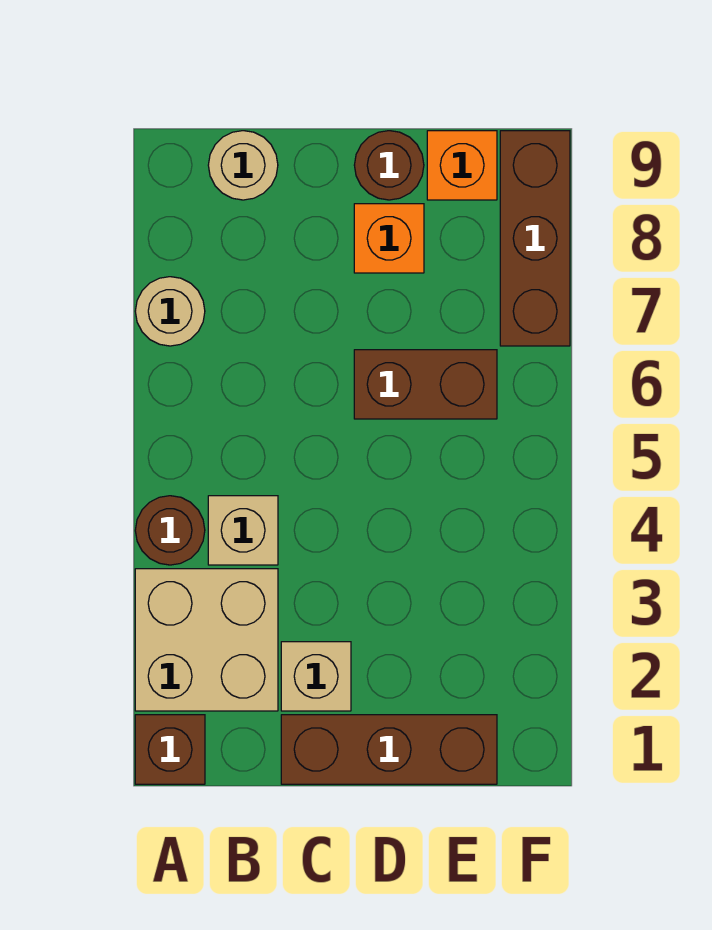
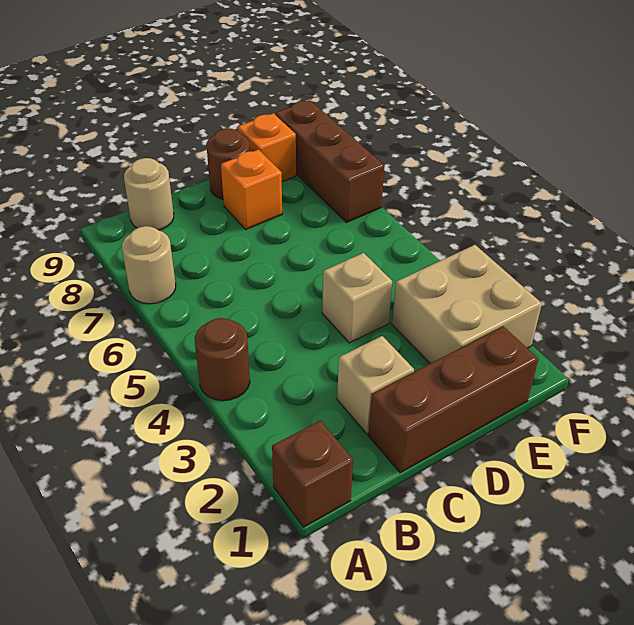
tan 2x2 brick [135,569,278,711] -> tan 2x2 brick moved to [392,245,542,364]
tan 1x1 brick [208,496,278,565] -> tan 1x1 brick moved to [322,253,392,343]
brown 1x2 brick [354,350,497,419] -> none

